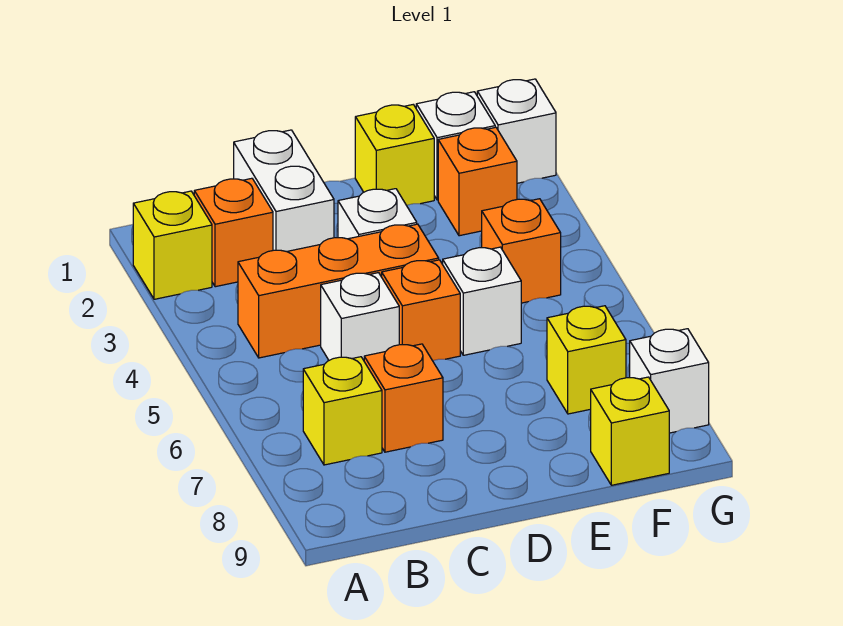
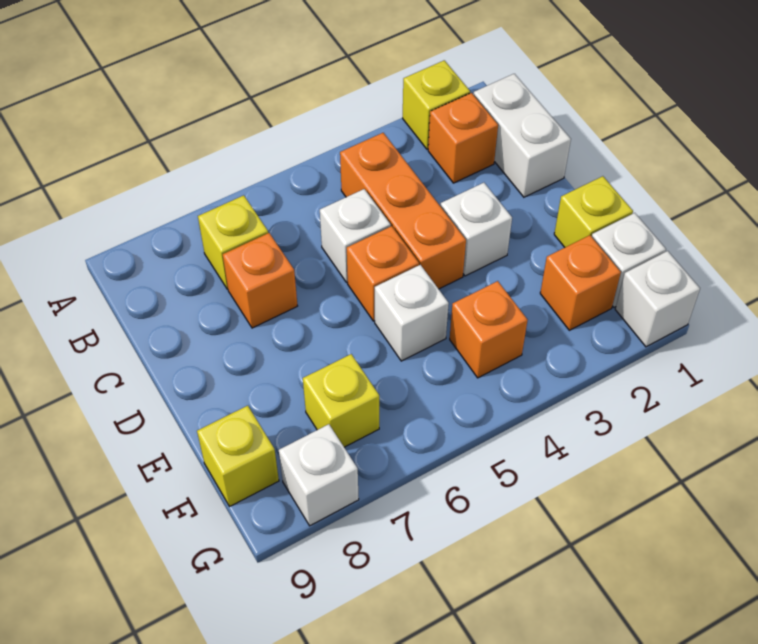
white 1x2 brick [234,130,334,252] -> white 1x2 brick turned to [473,74,571,197]

